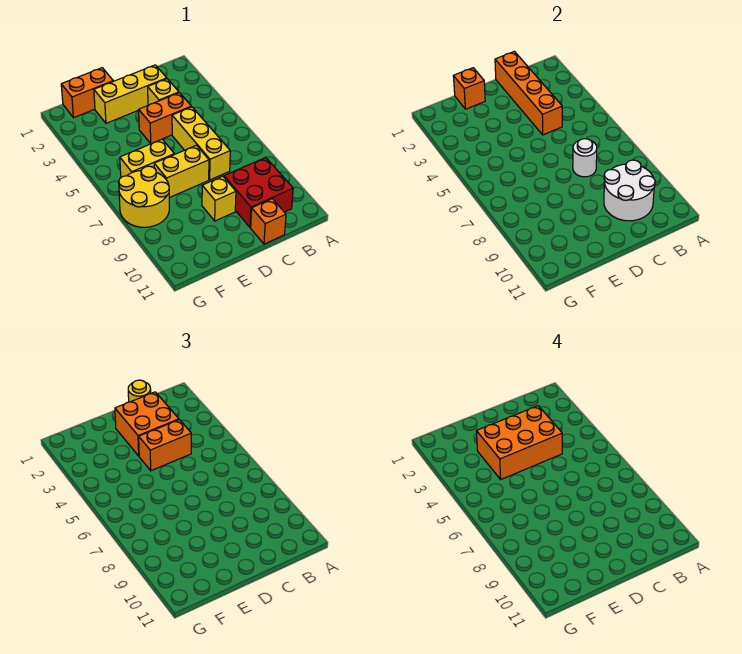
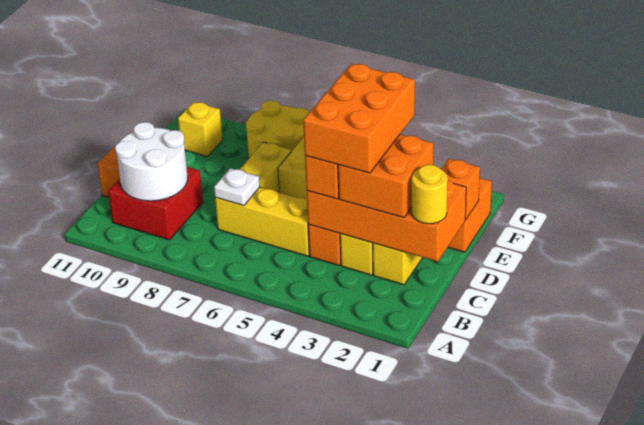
orange 1x4 brick [495,51,562,135] -> orange 2x4 brick [307,180,466,262]
white 1x1 round brick [573,139,597,177] -> white 1x1 plate [214,168,260,206]
yellow 1x1 brick [202,176,236,221] -> yellow 1x1 brick moved to [178,102,223,156]

